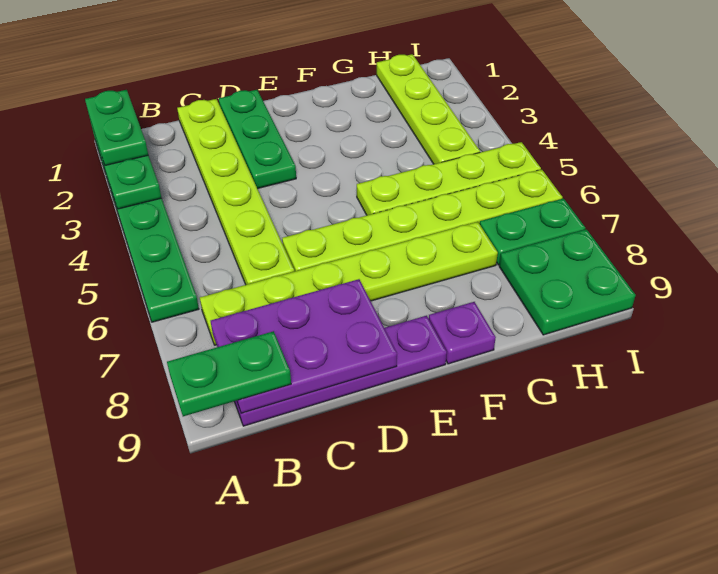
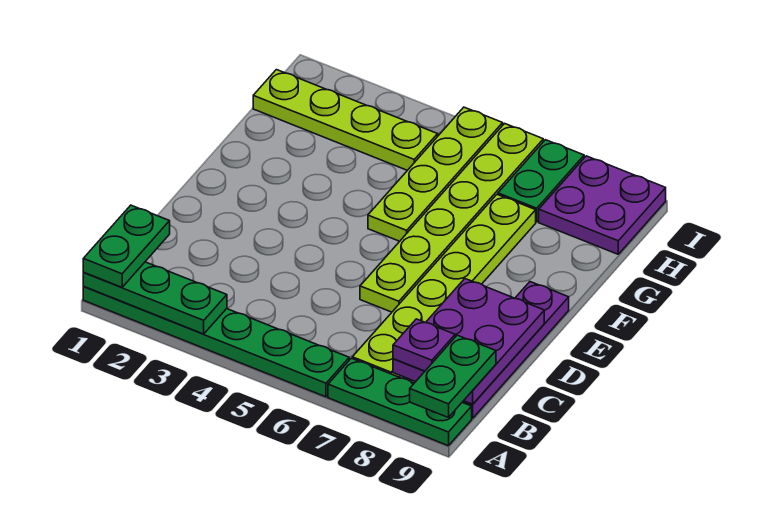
green 1x2 plate [85,90,148,165] -> green 1x2 plate turned to [83,205,170,287]
lime 1x6 plate [177,99,294,285] -> none
green 1x3 plate [219,90,296,189] -> green 1x3 plate moved to [328,358,472,446]
purple 1x1 plate [429,302,496,364] -> purple 1x1 plate moved to [393,319,455,371]
green 2x2 plate [499,229,636,335] -> purple 2x2 plate [539,156,666,254]

